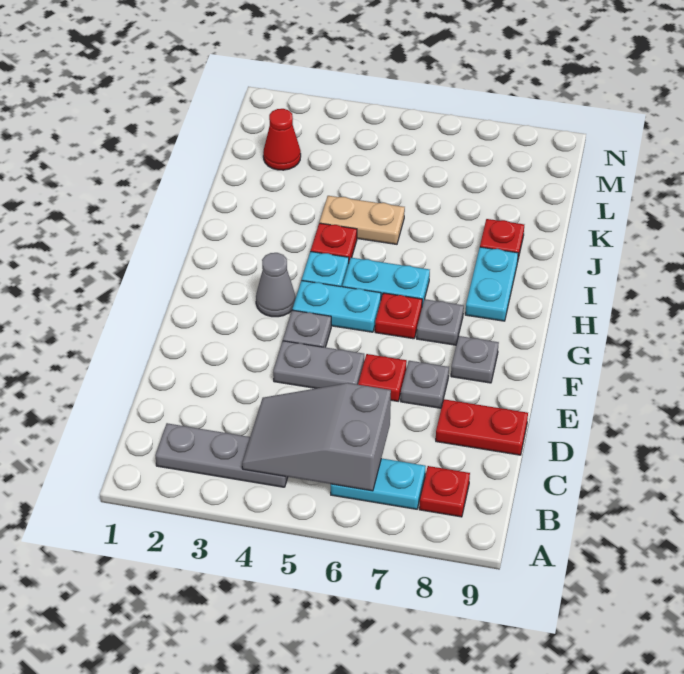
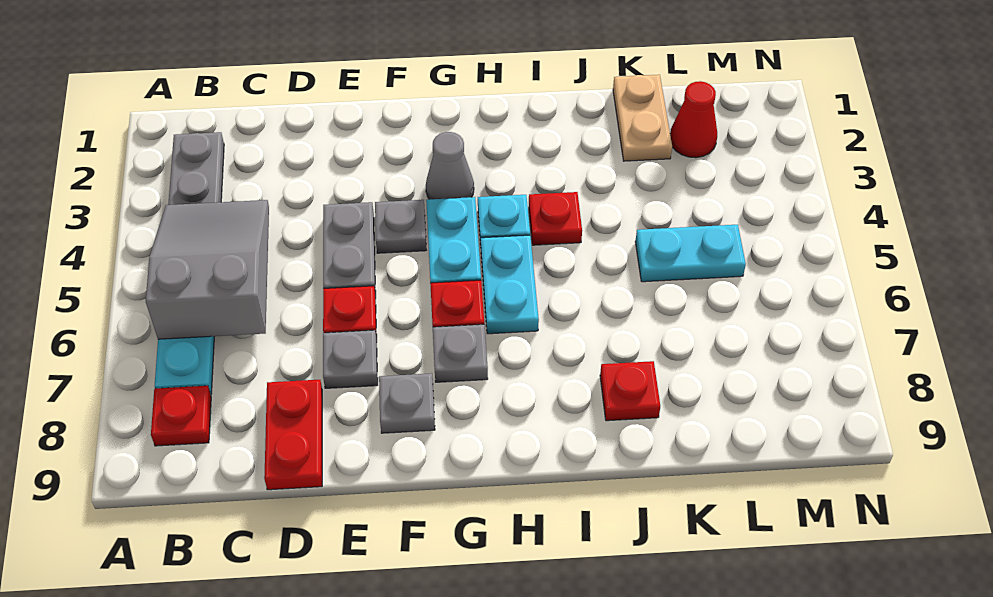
cyan 1x2 plate [465,247,518,321] -> cyan 1x2 plate moved to [635,225,746,282]
tan 1x2 plate [320,196,405,244] -> tan 1x2 plate moved to [613,75,672,161]

